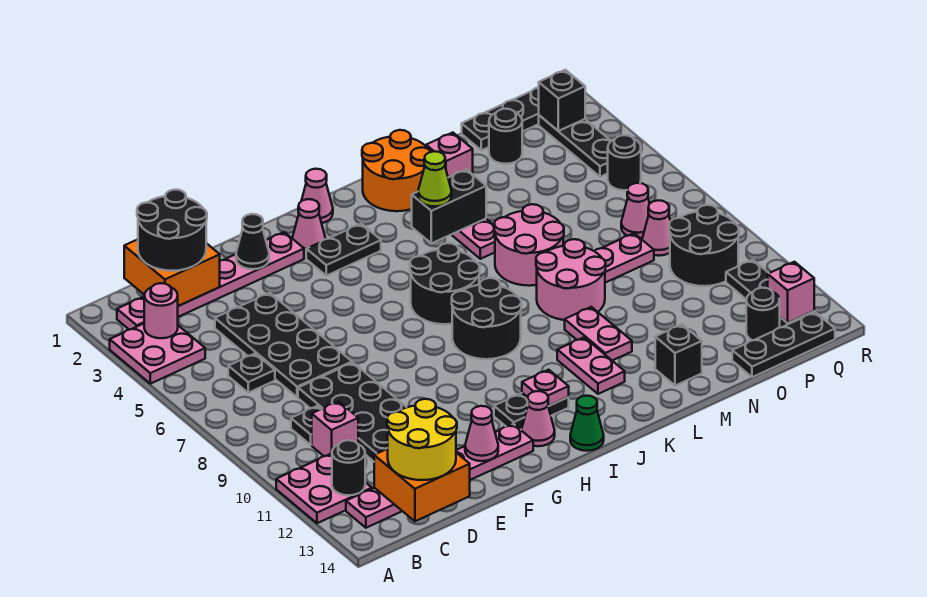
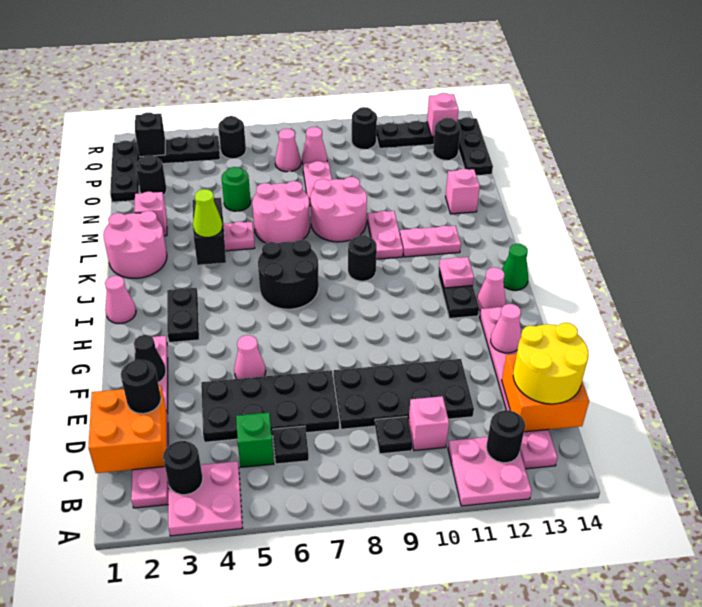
pink 1x1 round brick [144,283,178,338] -> black 1x1 round brick [163,441,203,495]
black 2x2 round brick [137,190,207,271] -> black 1x1 round brick [121,360,161,414]
none -> green 1x1 brick [236,413,274,467]
pink 1x1 cone [292,199,326,254] -> pink 1x1 cone moved to [234,335,266,379]
black 2x2 round brick [452,278,521,359] -> black 1x1 round brick [348,235,377,281]
orange 2x2 round brick [362,130,431,211] -> pink 2x2 round brick [103,211,167,278]
pink 1x2 plate [565,307,632,361] -> pink 1x2 plate turned to [367,211,403,259]
black 1x1 brick [655,325,702,386] -> pink 1x1 brick [446,169,480,214]
none -> green 1x1 round brick [222,167,251,211]
black 2x2 round brick [669,205,739,286] -> black 1x1 round brick [352,107,377,149]

